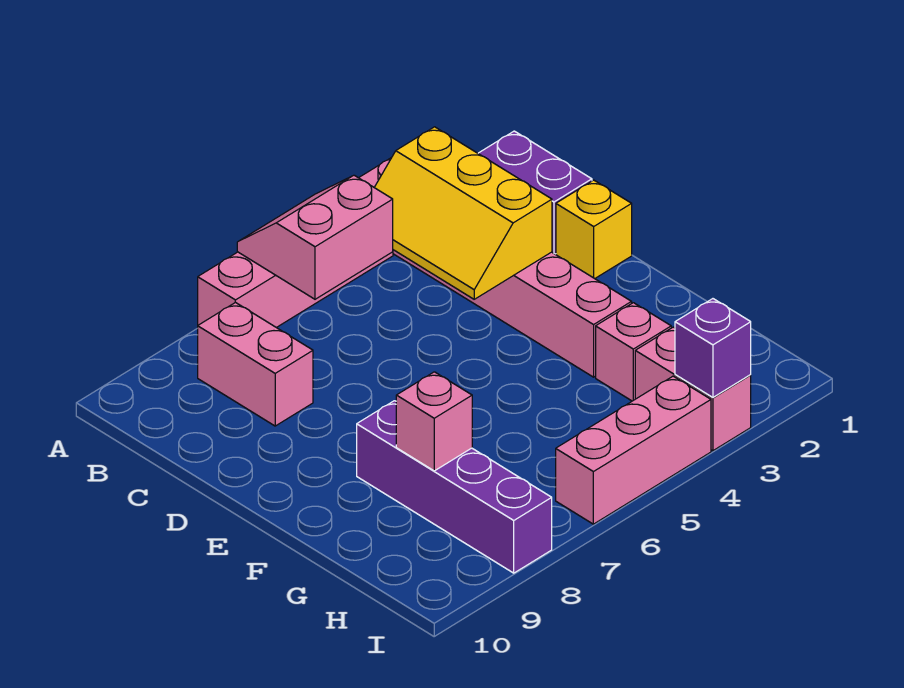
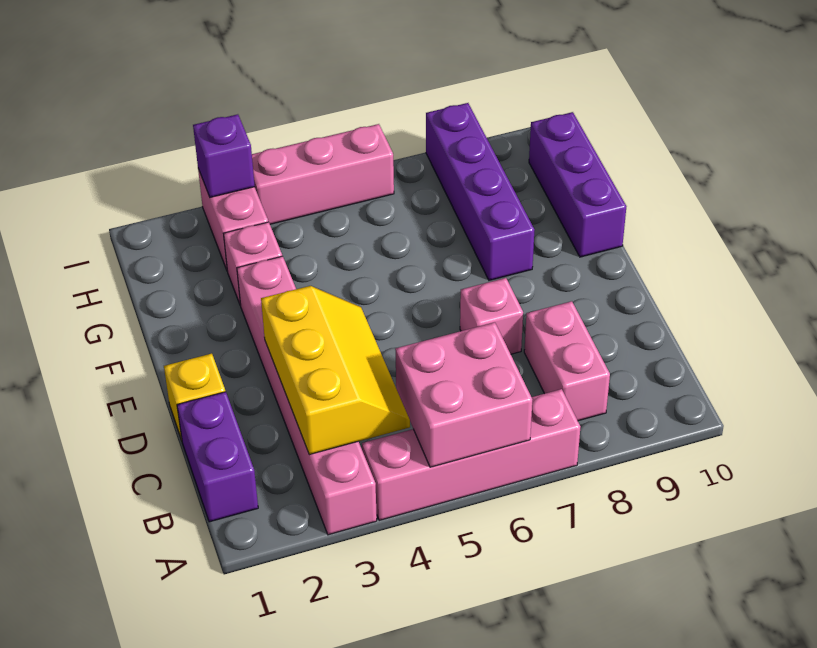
pink 2x2 slope [237,175,393,299] -> pink 2x2 brick [395,322,532,467]
none -> purple 1x3 brick [529,112,626,257]
pink 1x1 brick [396,372,472,471] -> pink 1x1 brick moved to [460,278,523,354]

